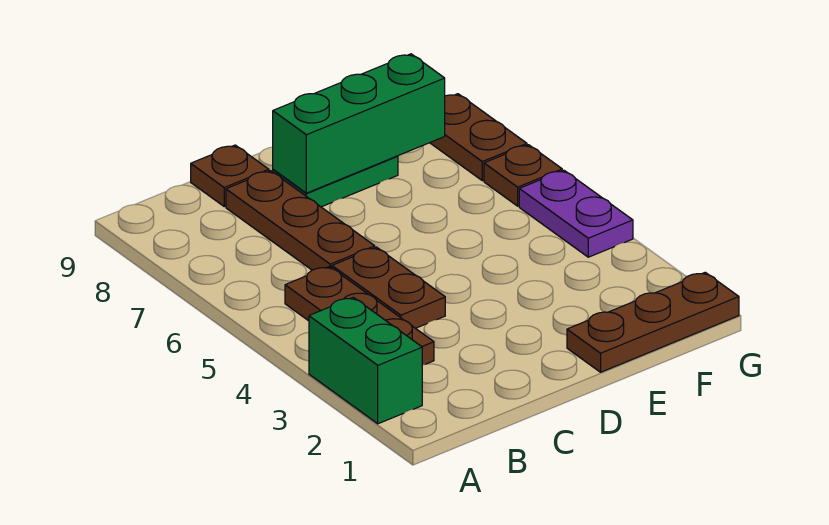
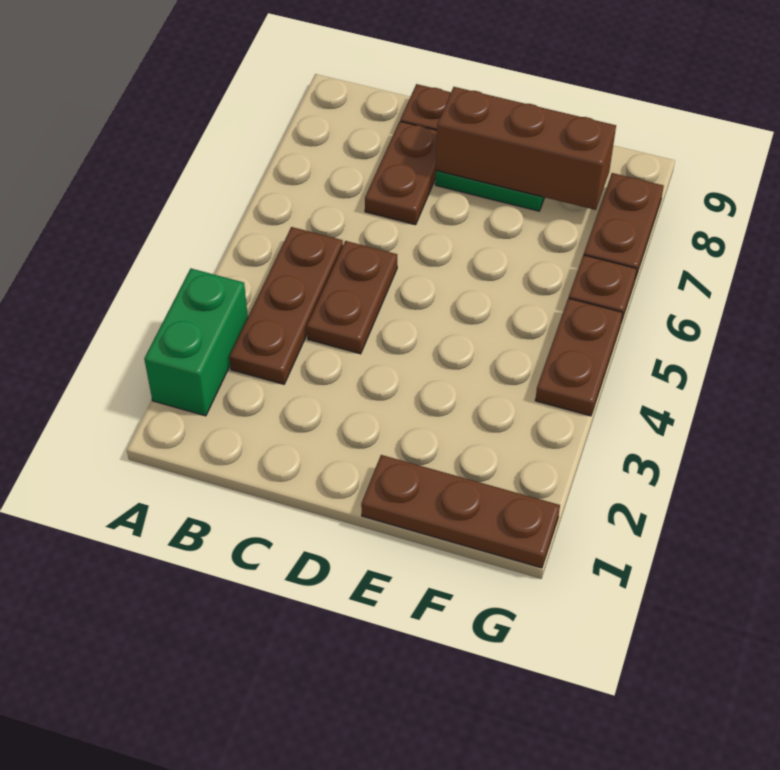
brown 1x3 plate [226,171,375,270] -> brown 1x2 plate [365,121,437,225]
green 1x3 brick [273,54,445,193] -> brown 1x3 brick [436,87,616,210]
purple 1x2 plate [519,170,633,257] -> brown 1x2 plate [535,298,623,416]

